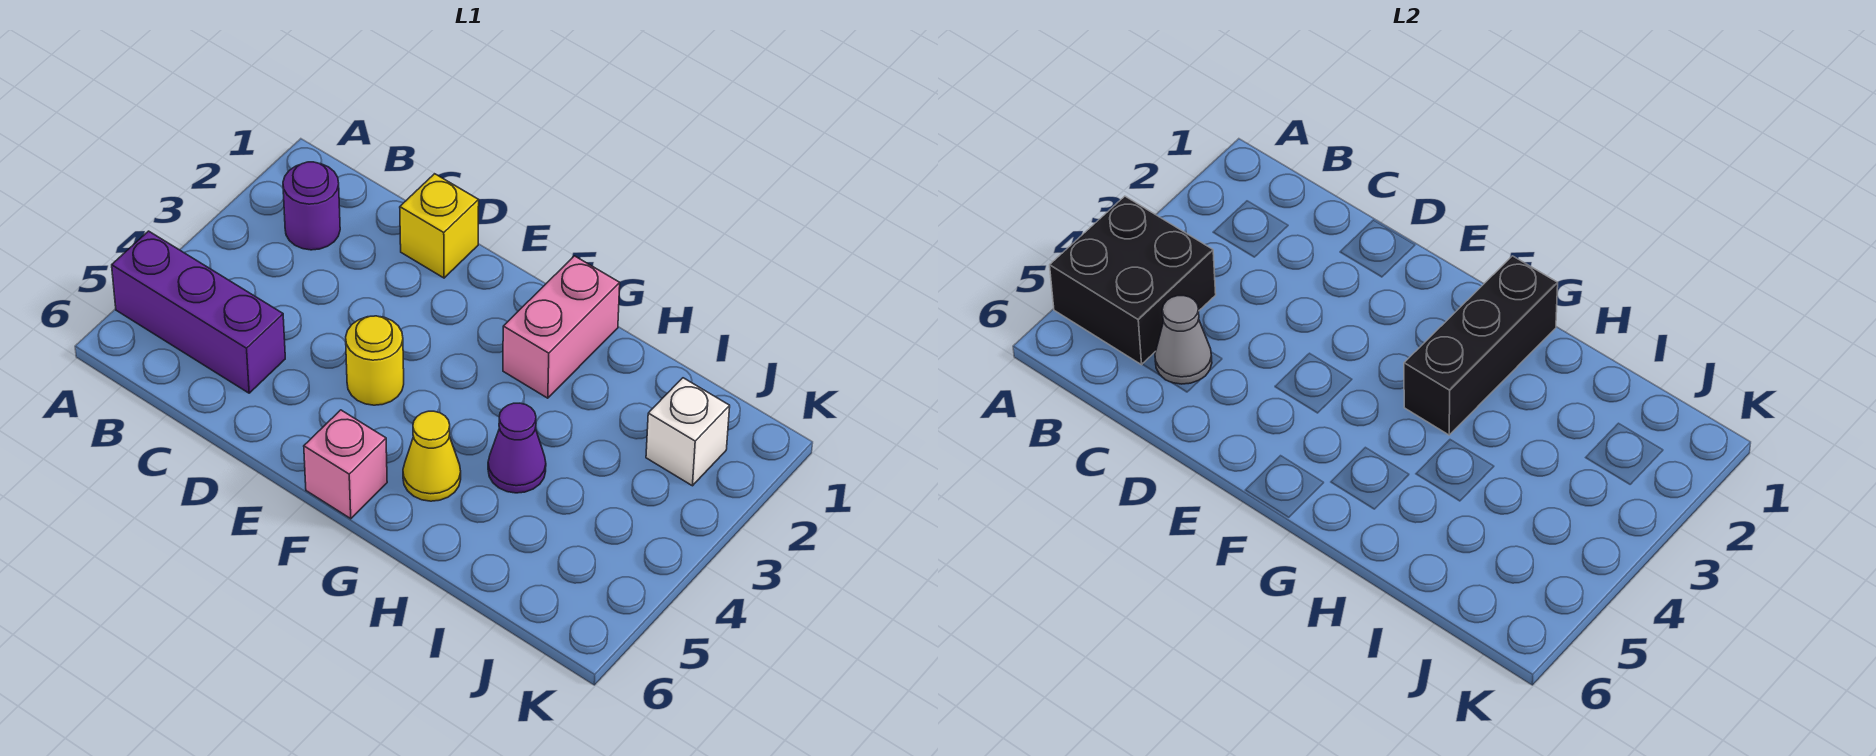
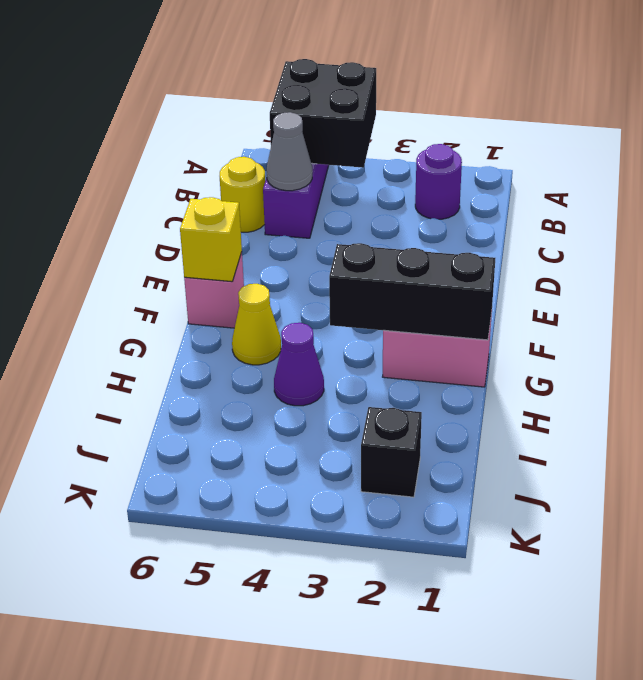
yellow 1x1 brick [400,174,479,278] -> yellow 1x1 brick moved to [180,197,242,282]
yellow 1x1 round brick [346,316,404,405] -> yellow 1x1 round brick moved to [220,157,265,232]
white 1x1 brick [646,378,730,486] -> black 1x1 brick [361,407,422,497]

